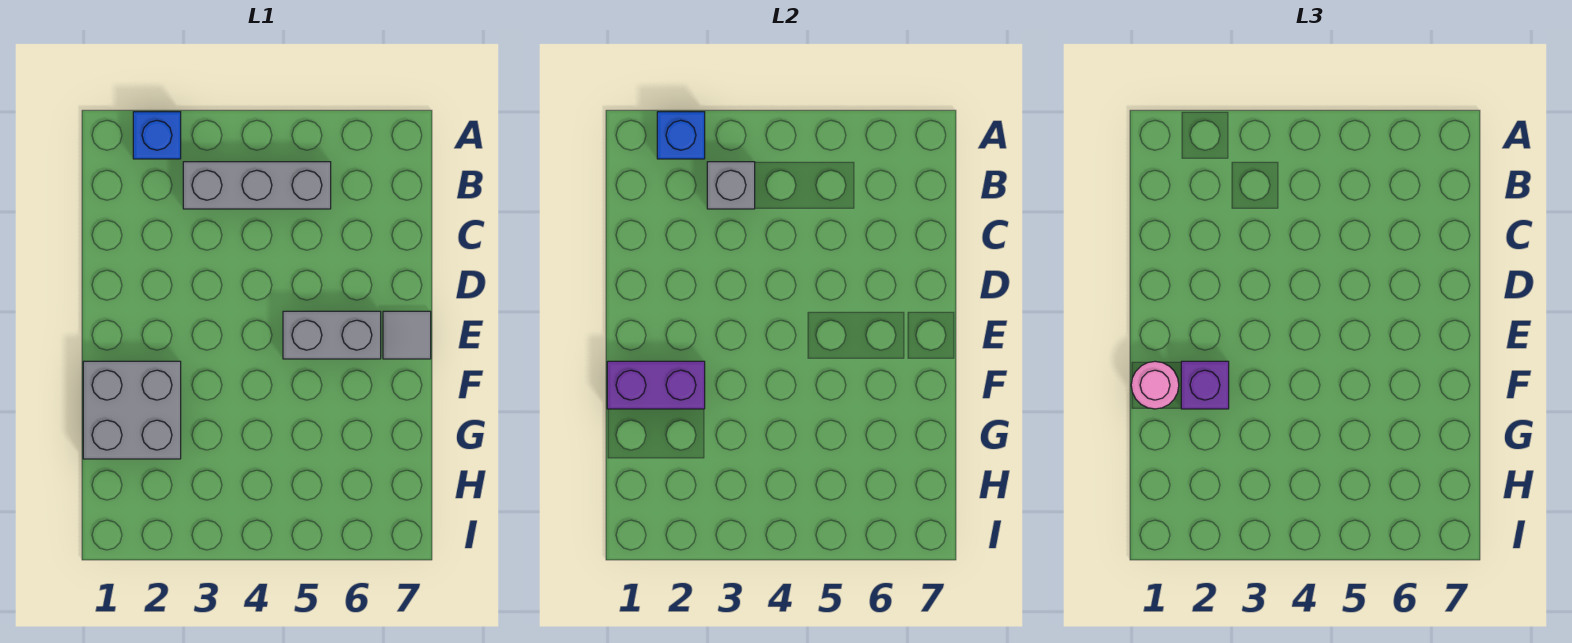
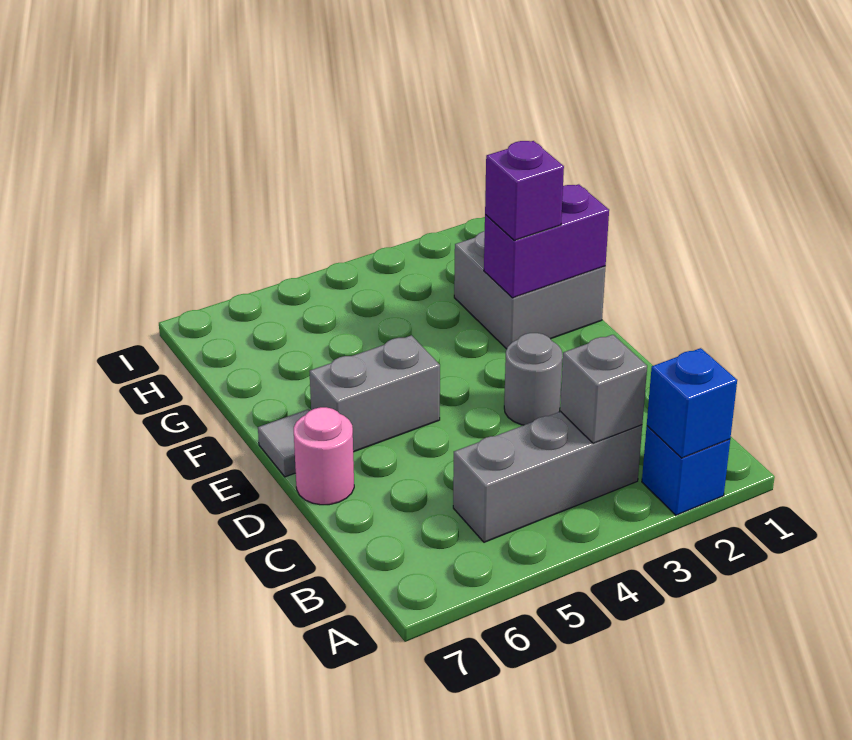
none -> grey 1x1 round brick [504,333,563,425]
pink 1x1 round brick [1131,361,1179,409] -> pink 1x1 round brick moved to [294,407,354,505]

